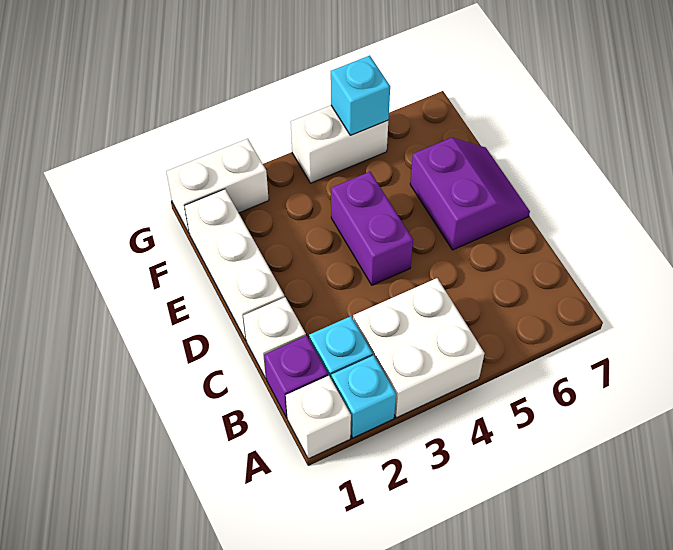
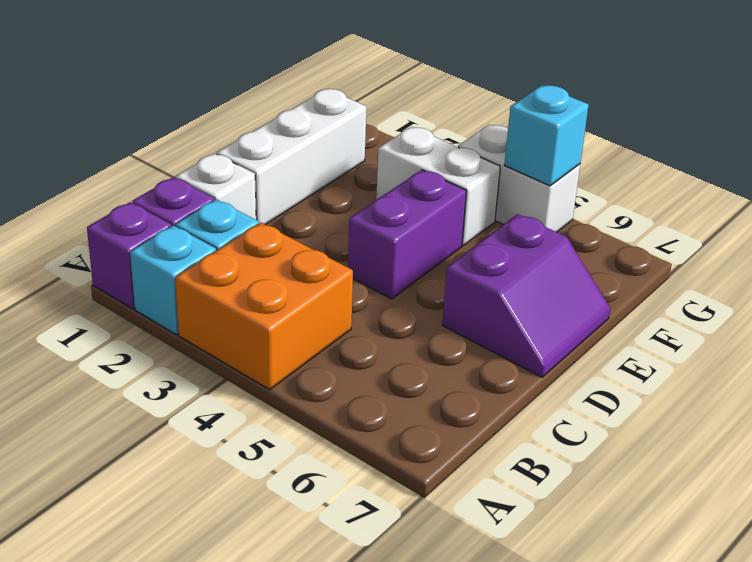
white 1x1 brick [286,376,351,459] -> purple 1x1 brick [87,202,171,309]
white 2x2 brick [353,278,485,418] -> orange 2x2 brick [175,223,353,390]
white 1x2 brick [166,139,269,233] -> white 1x2 brick moved to [376,127,500,246]

